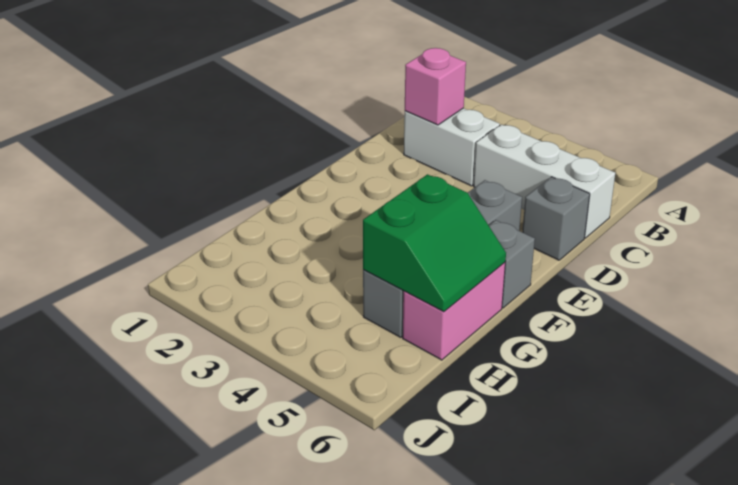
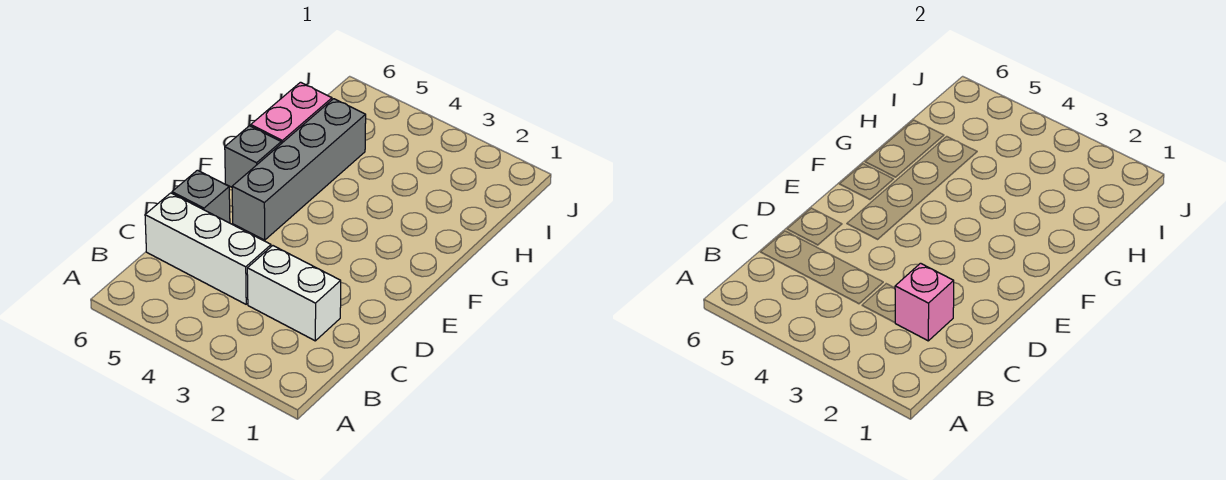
green 2x2 slope [363,174,506,312] -> none

